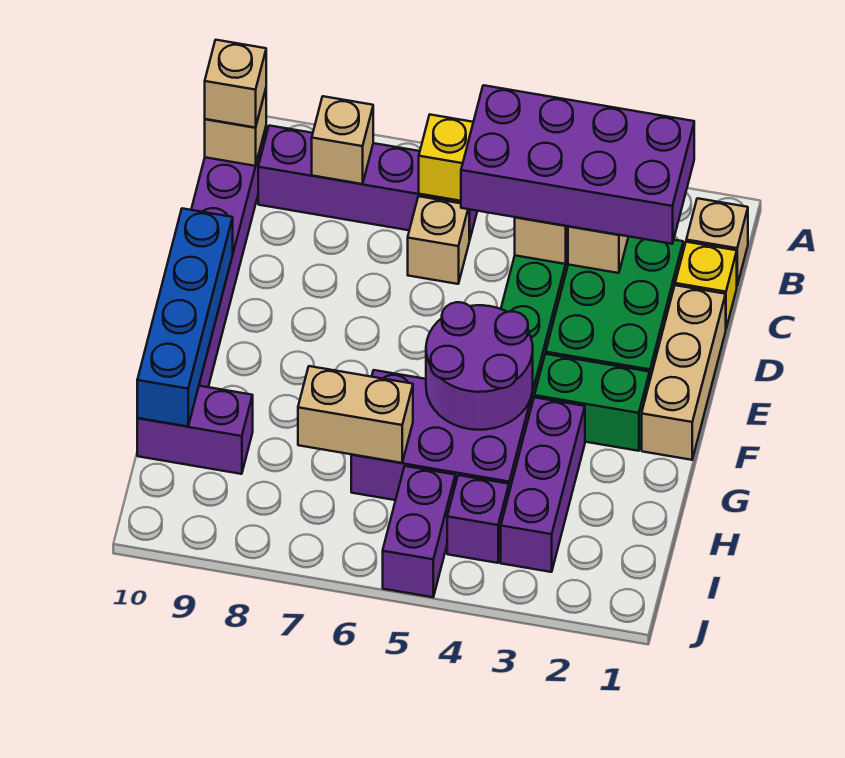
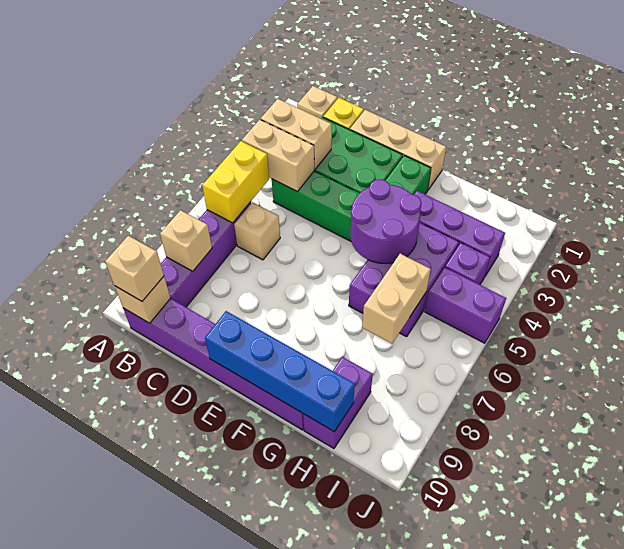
purple 2x4 brick [461,85,694,244] -> none

